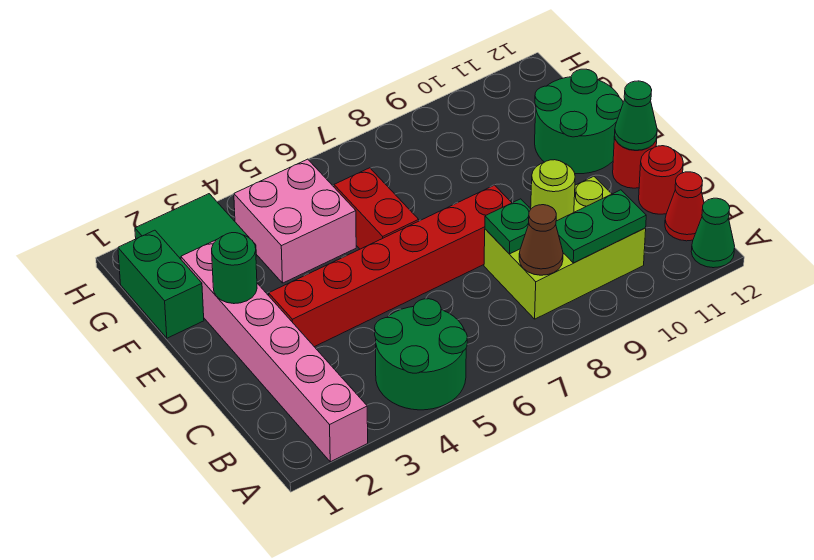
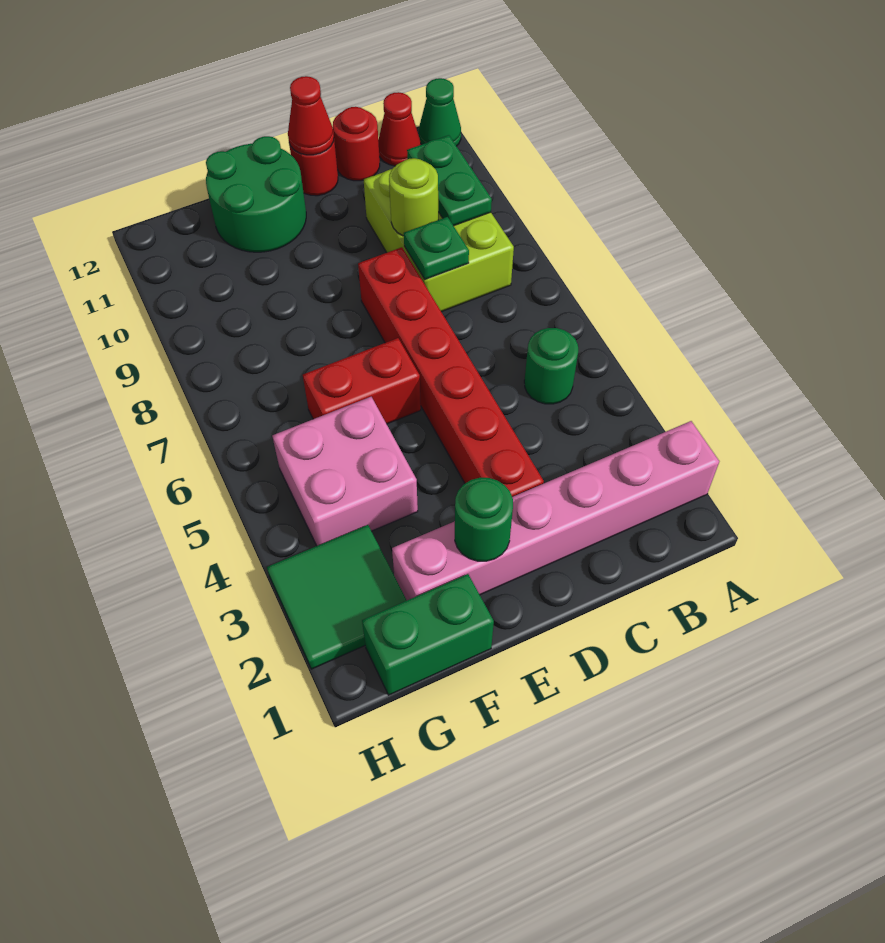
green 2x2 round brick [375,299,467,410] -> green 1x1 round brick [524,328,578,404]
brown 1x1 cone [519,205,563,275] -> none
green 1x1 cone [615,81,657,150] -> red 1x1 cone [288,76,334,155]

